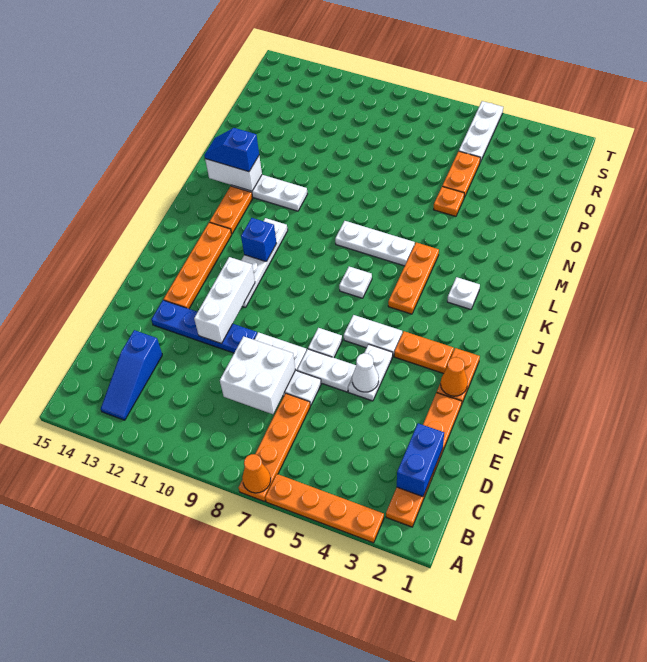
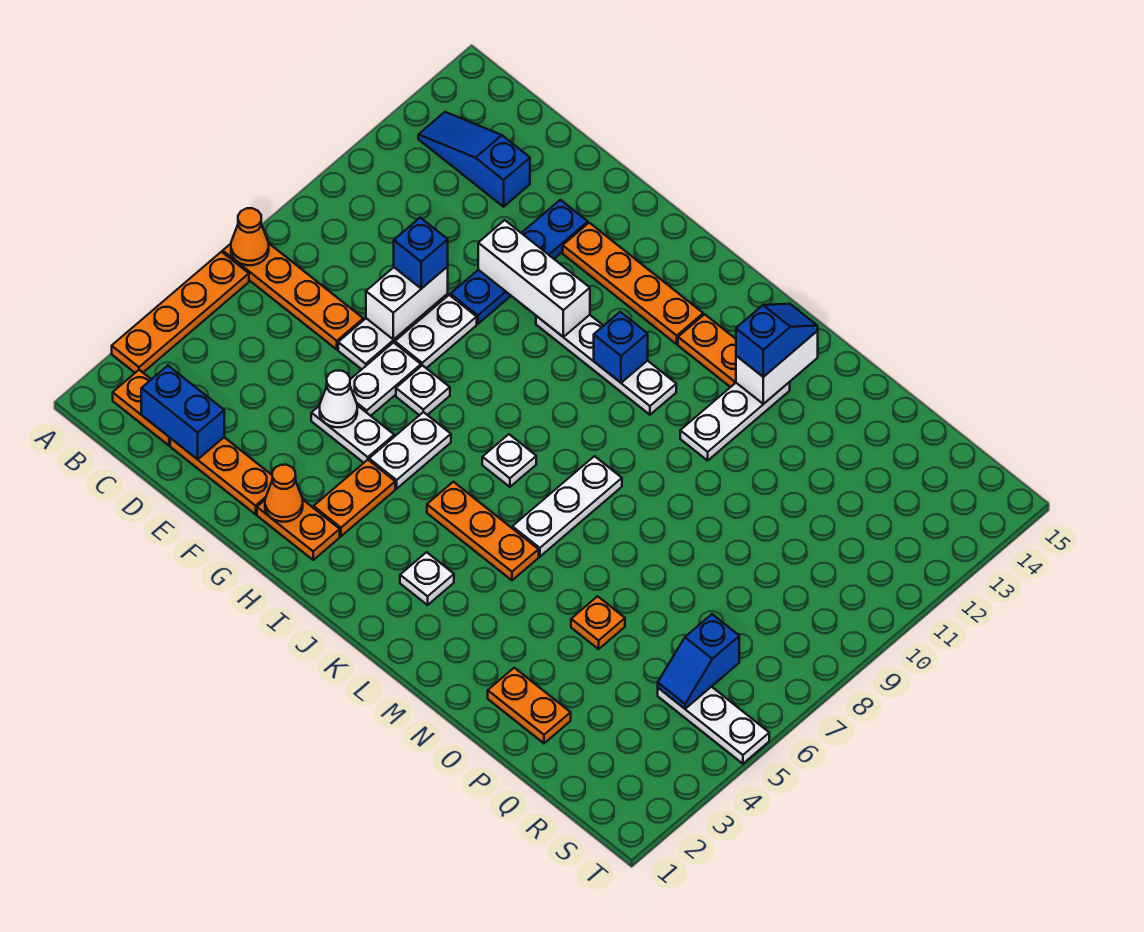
white 2x2 brick [220,336,295,414] -> white 1x2 brick [366,267,448,340]
none -> blue 1x1 brick [394,218,448,289]
orange 1x2 plate [442,151,481,197] -> orange 1x2 plate moved to [488,668,571,743]
none -> blue 1x2 slope [658,614,739,709]

